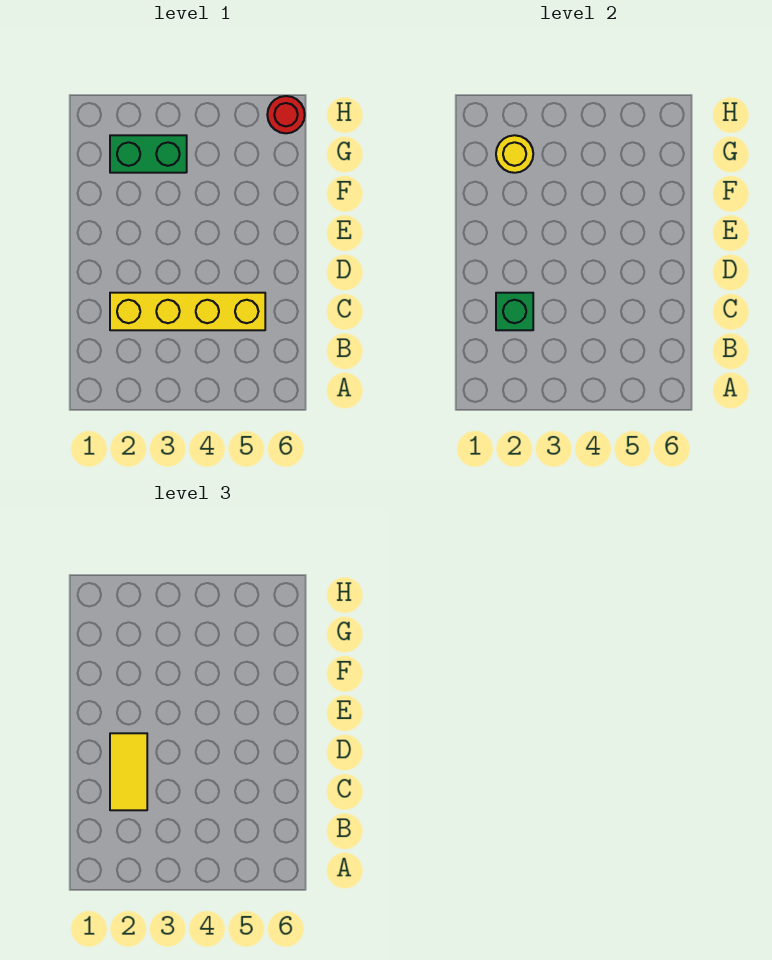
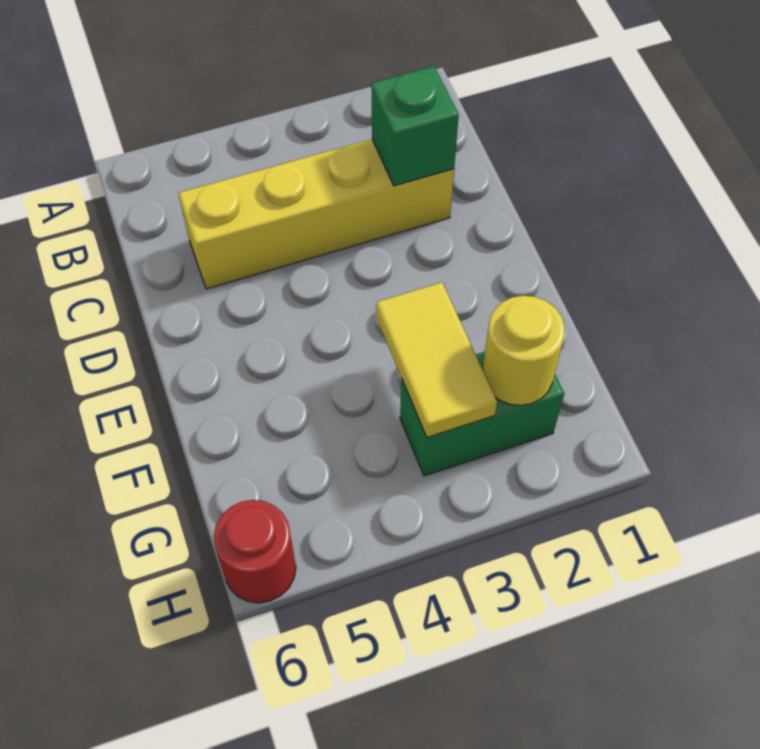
yellow 1x2 tile [110,733,147,810] -> yellow 1x2 tile moved to [376,282,497,438]

